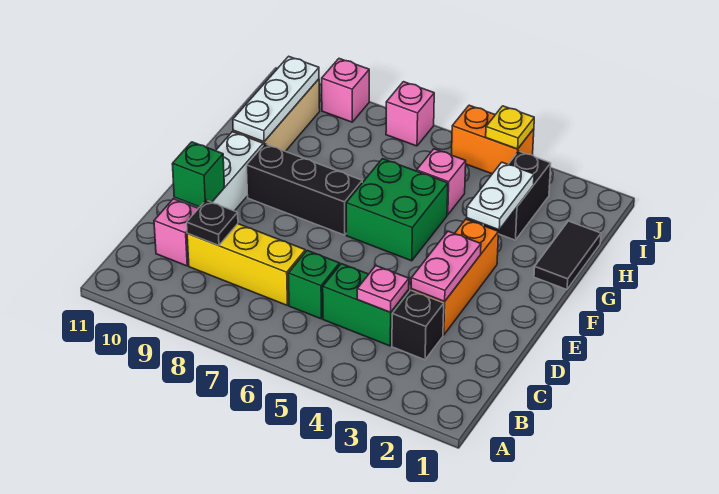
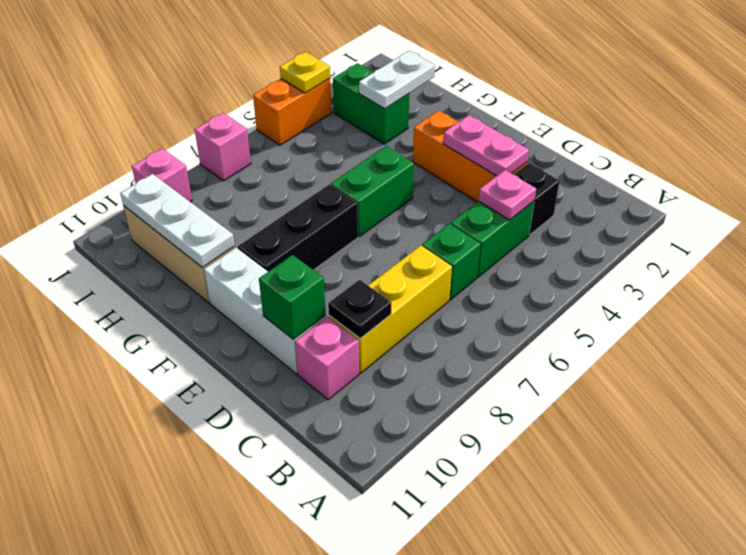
green 2x2 brick [346,159,448,261] -> green 1x2 brick [331,146,414,237]
black 1x2 tile [534,221,601,289] -> none
white 1x2 plate [467,162,534,230] -> white 1x2 plate turned to [359,51,435,109]
black 1x2 brick [483,151,551,240] -> green 1x2 brick [333,63,409,144]
pink 1x1 brick [417,149,466,215] -> none

